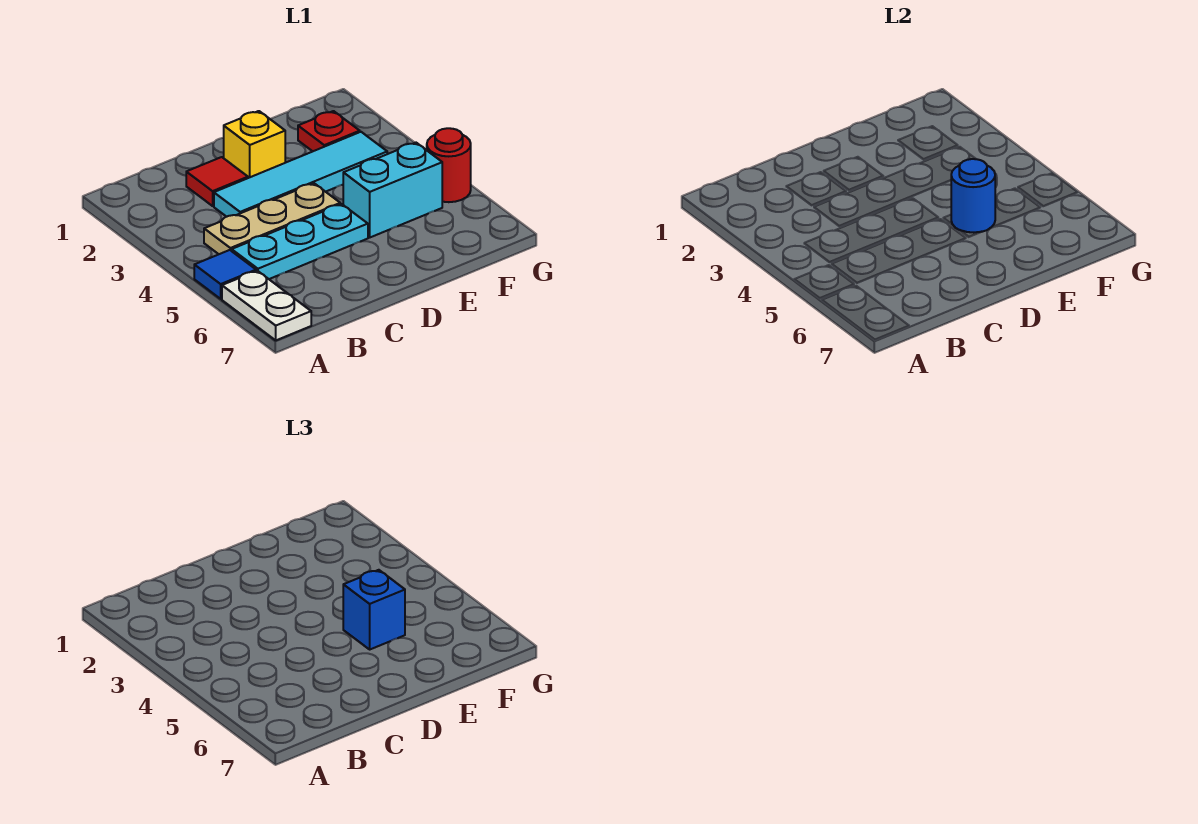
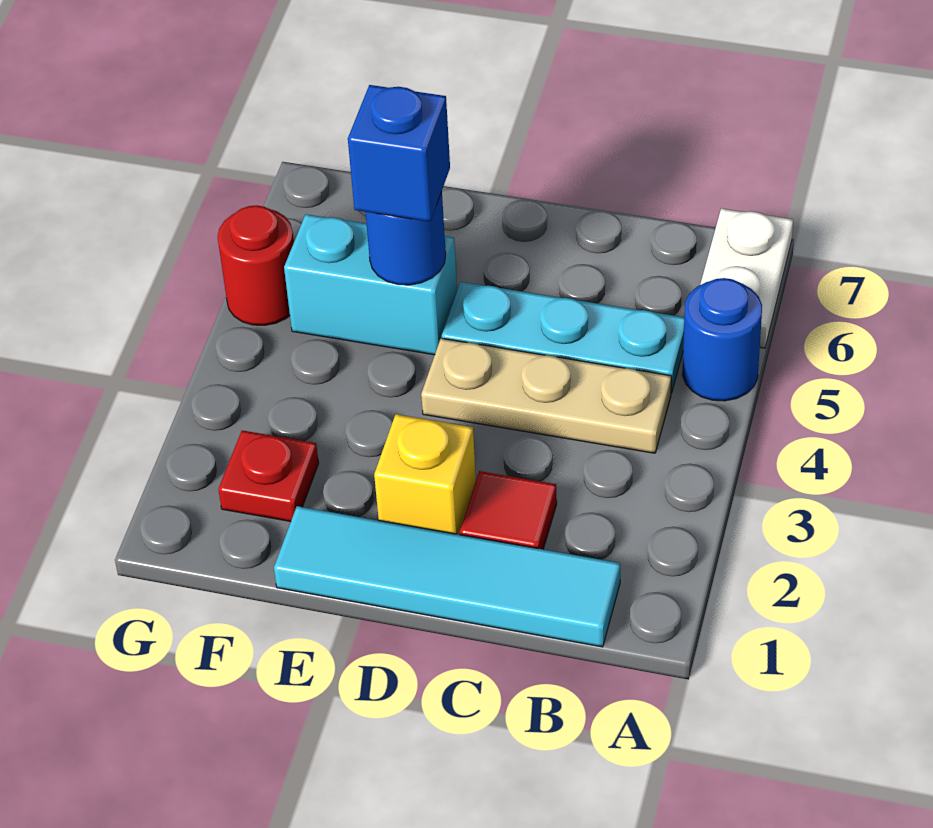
blue 1x1 tile [194,250,256,299] -> blue 1x1 round brick [683,278,762,401]
cyan 1x4 tile [214,132,387,217] -> cyan 1x4 tile moved to [274,506,620,647]

